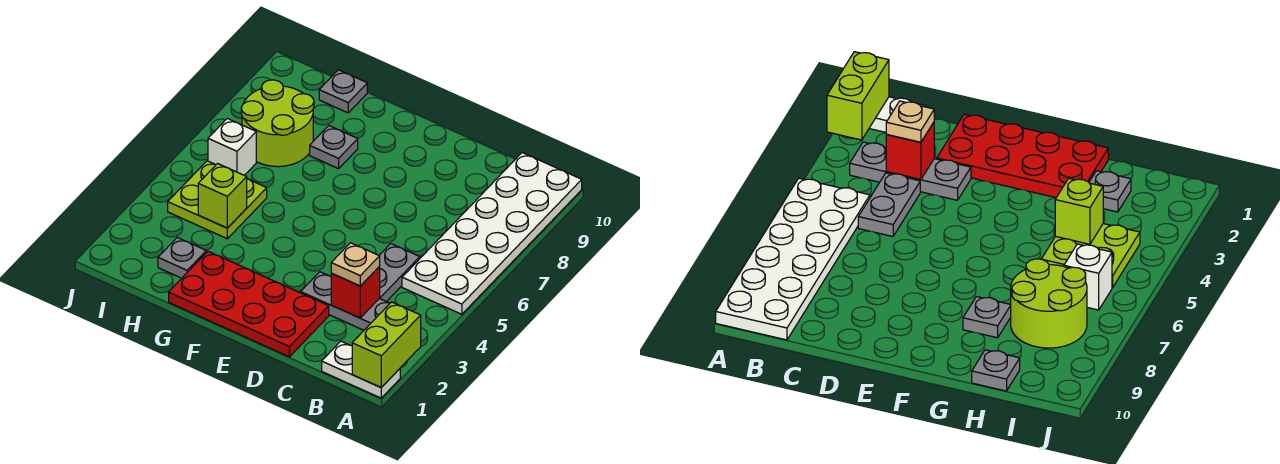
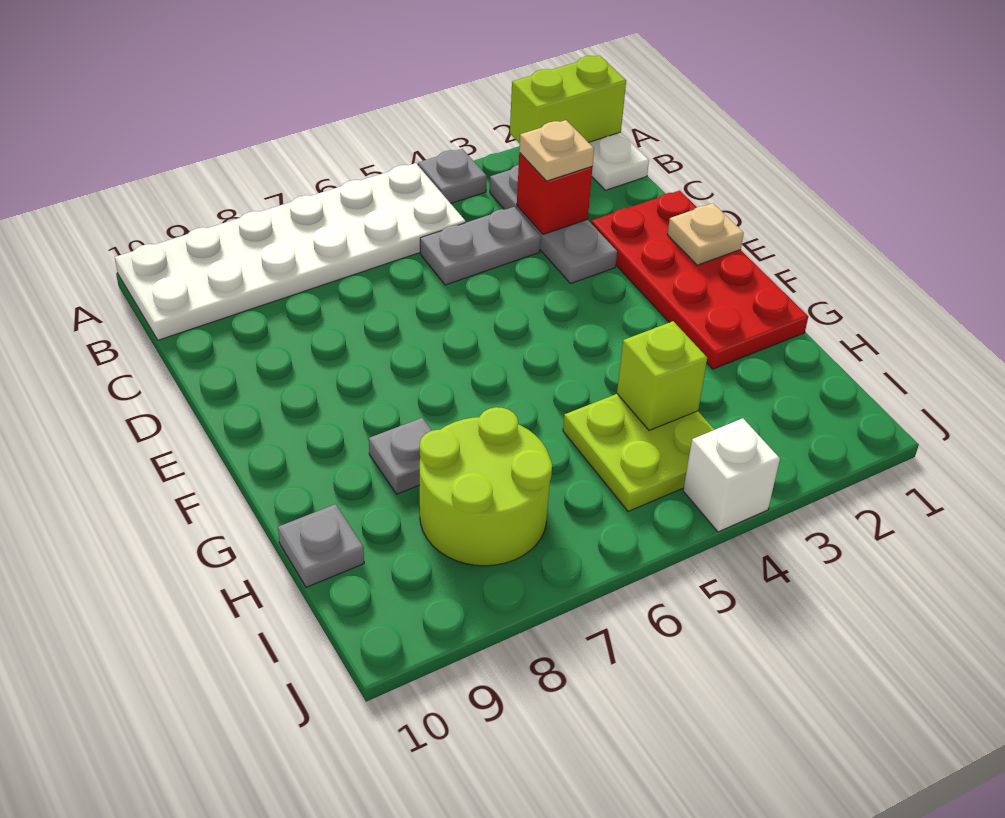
none -> tan 1x1 plate [667,203,744,265]
grey 1x1 plate [158,238,206,278] -> grey 1x1 plate moved to [418,149,487,203]
white 1x1 brick [208,119,256,176] -> white 1x1 brick moved to [683,418,780,532]

